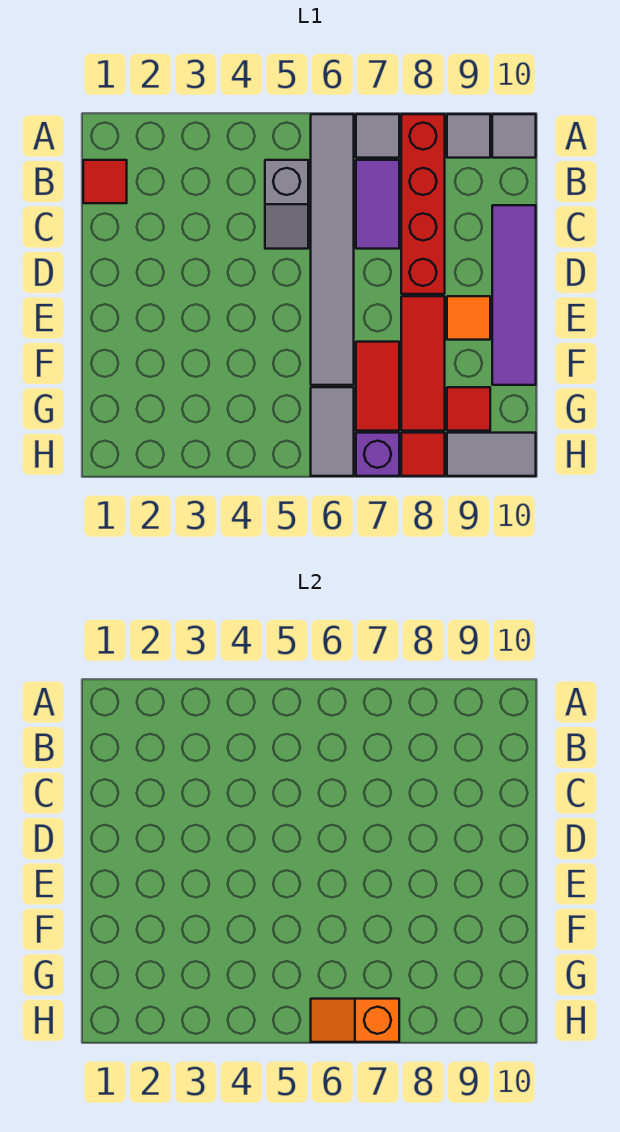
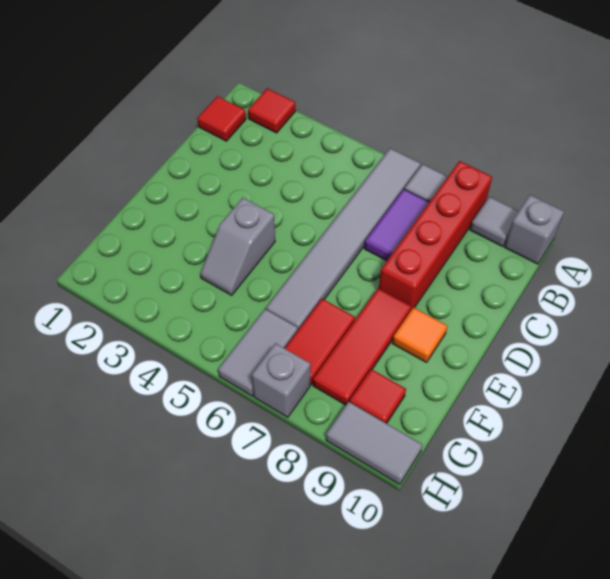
grey 1x1 tile [492,114,536,158] -> grey 1x1 brick [505,195,564,264]
grey 1x2 slope [265,160,308,249] -> grey 1x2 slope moved to [200,198,275,295]
purple 1x4 tile [492,205,536,385] -> none
orange 1x2 slope [311,999,399,1042] -> none
purple 1x1 brick [356,433,399,476] -> grey 1x1 brick [252,343,310,417]
red 1x1 tile [401,433,445,476] -> red 1x1 tile moved to [248,88,296,133]

